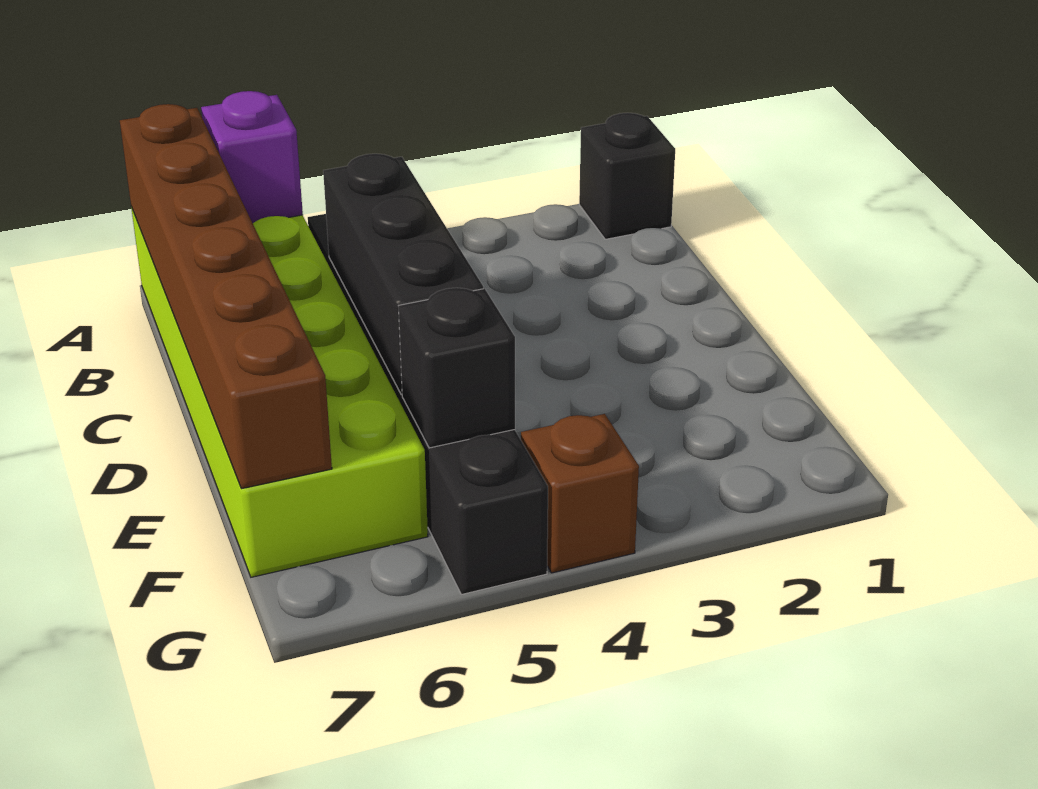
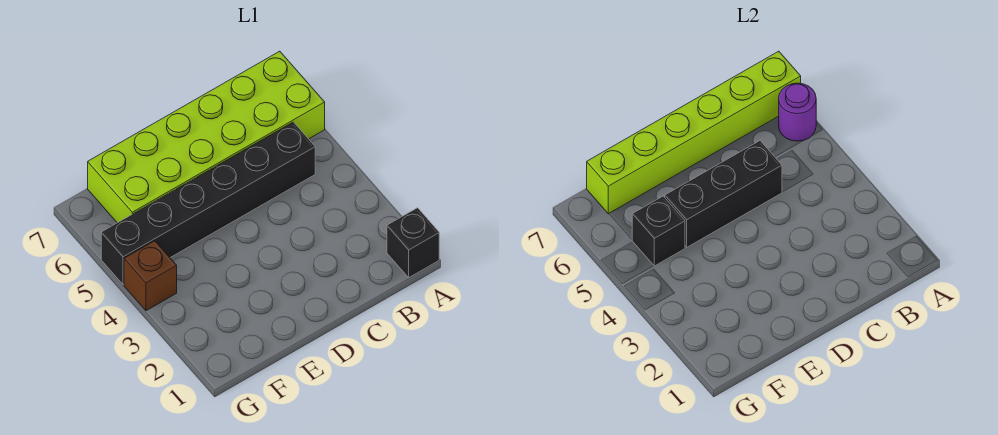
purple 1x1 brick [201,91,303,223] -> purple 1x1 round brick [779,83,816,141]
brown 1x6 brick [120,104,332,489] -> lime 1x6 brick [587,51,801,214]

